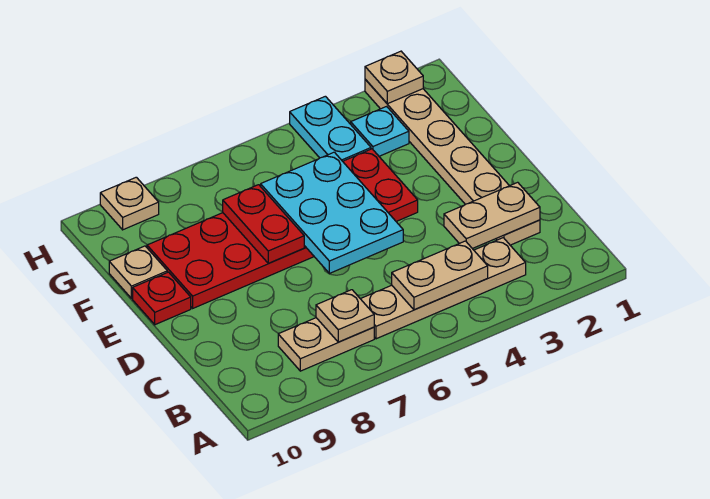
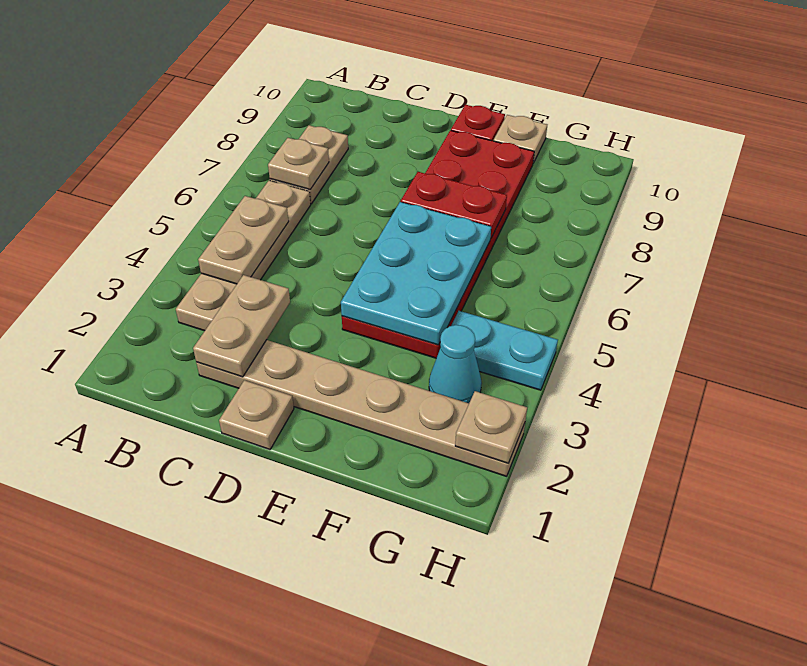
cyan 2x3 plate [261,152,403,273] -> cyan 2x3 plate turned to [341,202,491,345]
cyan 1x1 plate [351,106,409,156] -> cyan 1x1 cone [429,325,482,403]
tan 1x1 plate [100,177,159,230] -> tan 1x1 plate moved to [219,380,294,449]

